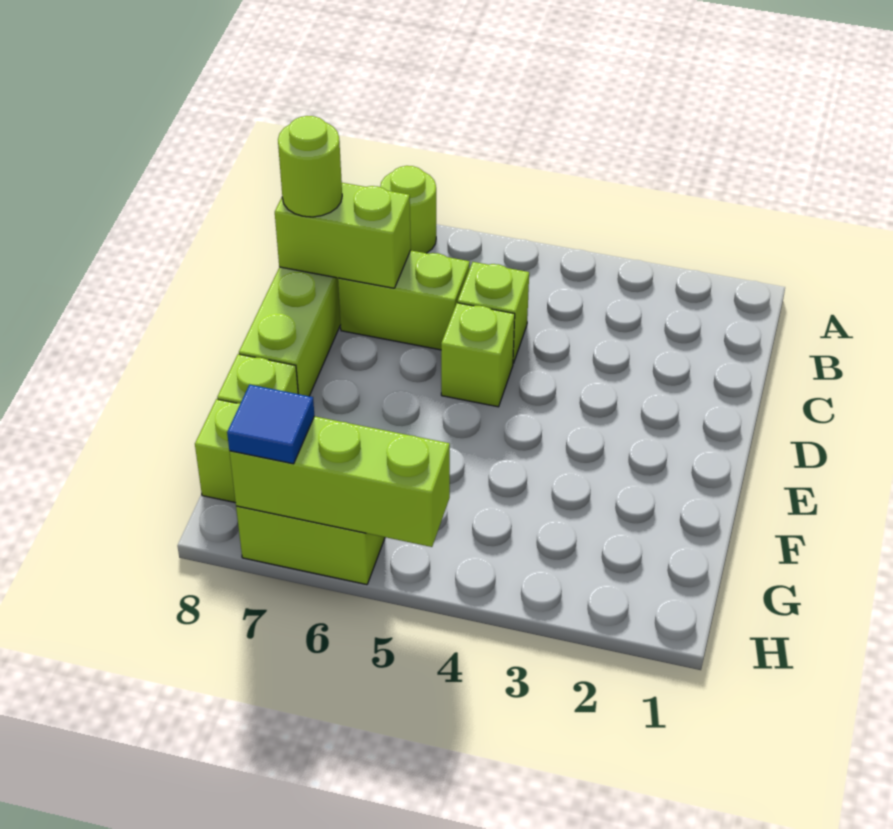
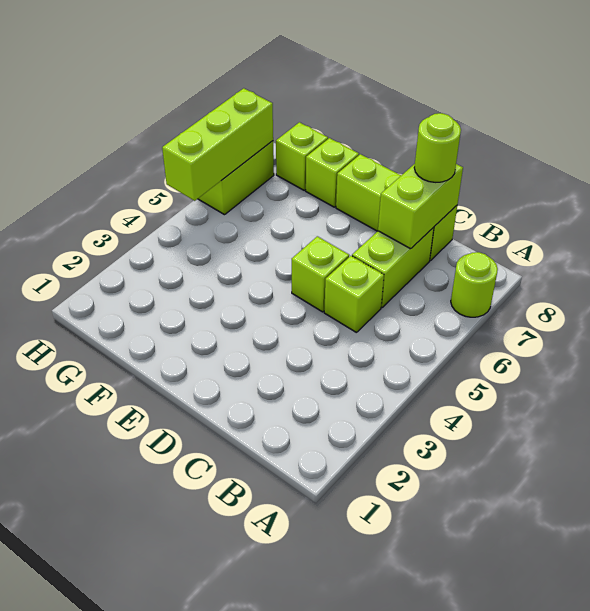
blue 1x1 tile [227,385,314,464] -> none

